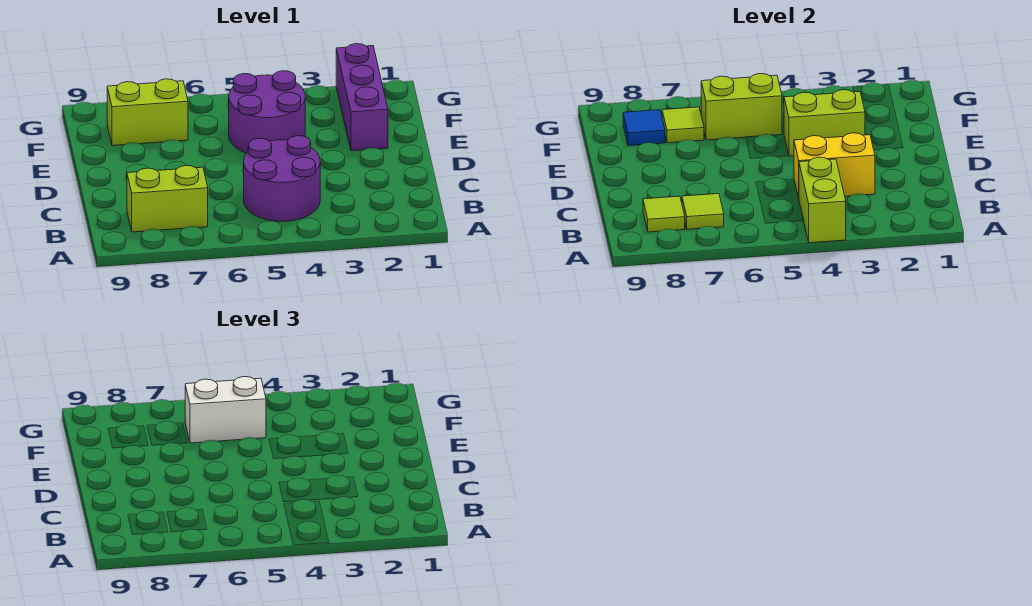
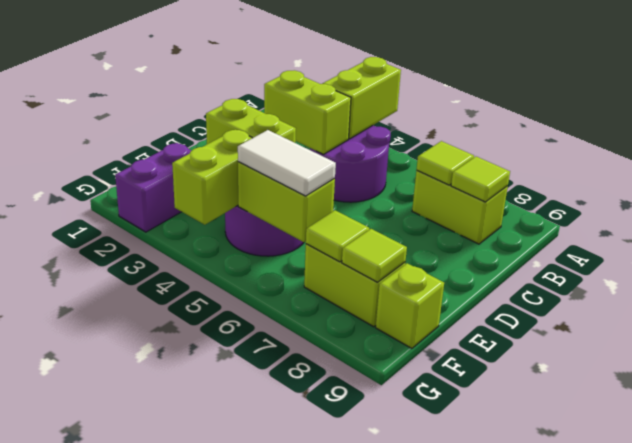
yellow 1x2 brick [794,133,875,198] -> lime 1x2 brick [264,70,351,154]
purple 1x3 brick [336,44,388,151] -> purple 1x2 brick [115,143,191,232]
none -> lime 1x2 brick [172,130,252,225]
white 1x2 brick [185,377,266,443] -> white 1x2 tile [238,130,336,196]
blue 1x1 tile [623,110,665,146] -> lime 1x1 tile [342,229,407,282]
none -> lime 1x1 brick [376,263,444,348]

